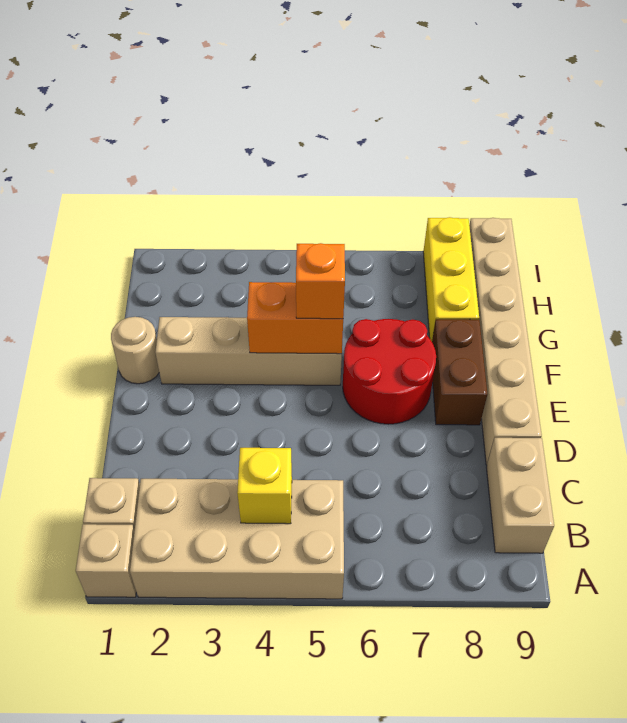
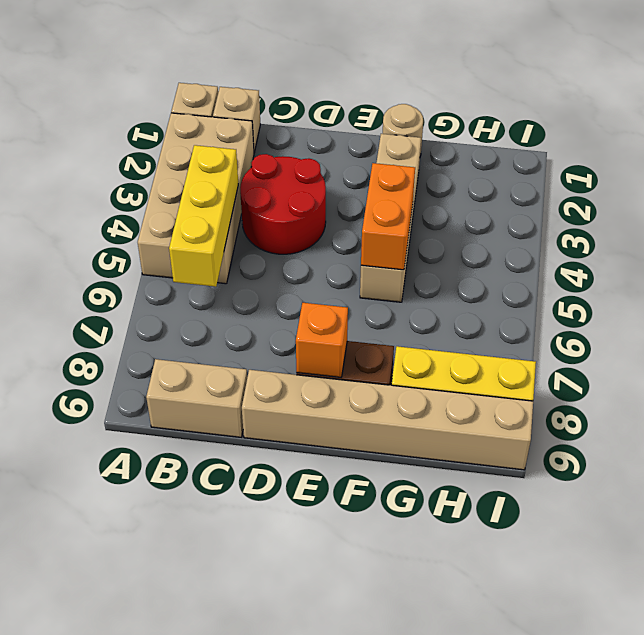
yellow 1x1 brick [237,448,292,524] -> yellow 1x3 brick [169,145,238,287]
red 2x2 round brick [343,319,436,424] -> red 2x2 round brick moved to [240,154,326,254]
orange 1x1 brick [296,243,345,319] -> orange 1x1 brick moved to [296,303,348,378]

